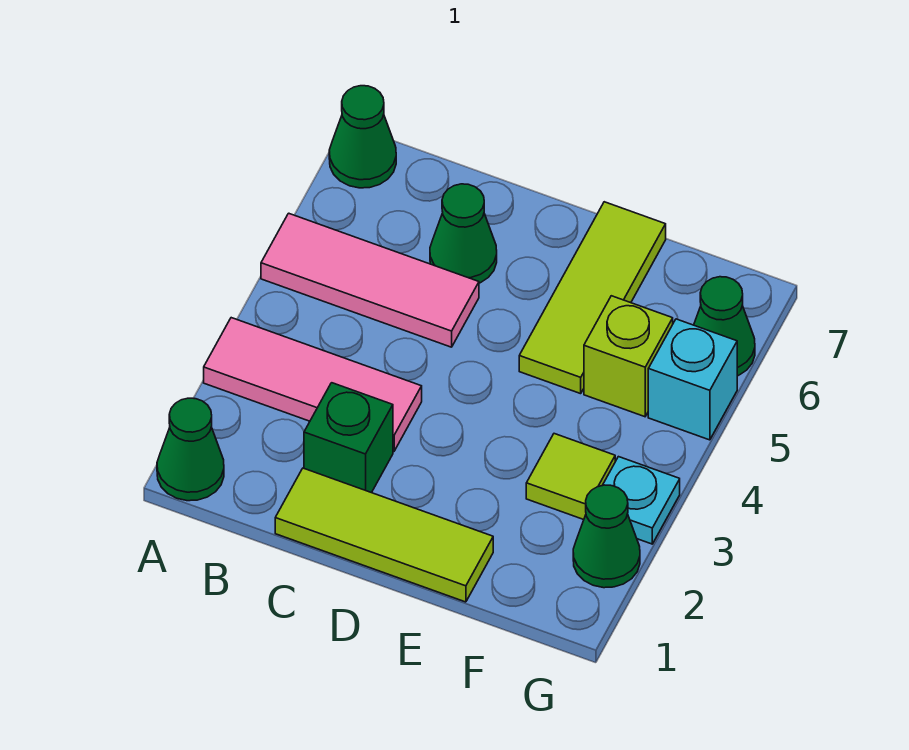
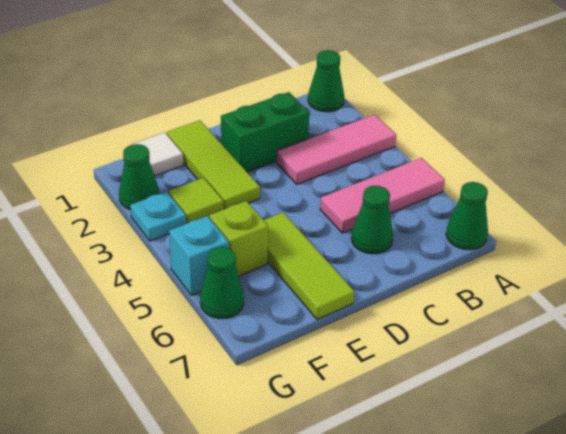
lime 1x3 tile [275,468,493,602] -> lime 1x3 tile turned to [167,120,260,209]
green 1x1 brick [304,383,393,493] -> green 1x2 brick [221,92,309,172]
none -> white 1x1 tile [131,133,183,176]

